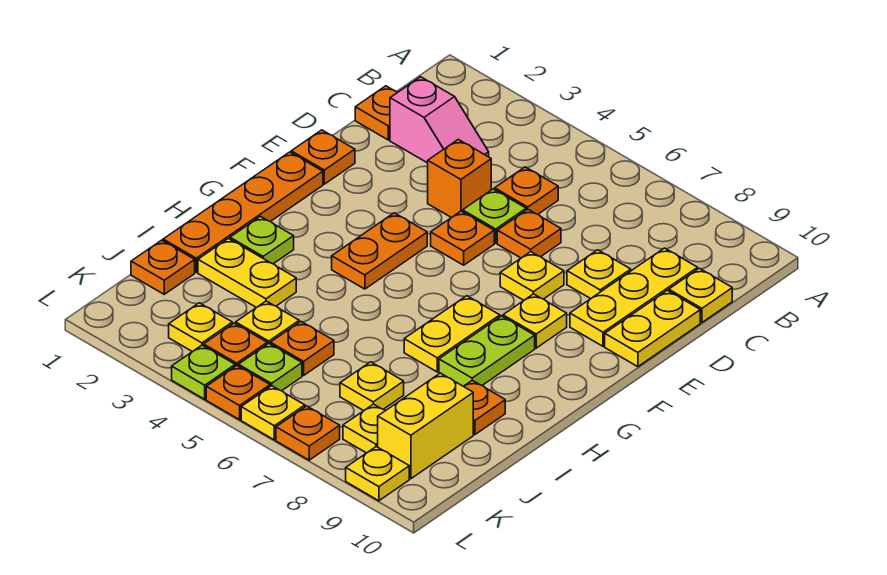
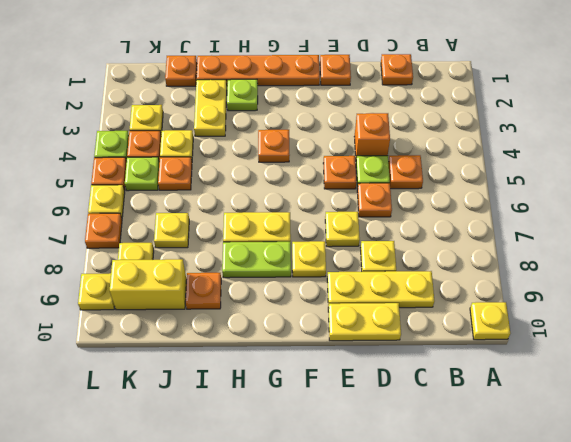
pink 1x2 slope [390,77,489,163] -> none
yellow 1x1 plate [669,268,732,322] -> yellow 1x1 plate moved to [470,302,510,340]
orange 1x2 plate [332,213,427,289] -> orange 1x1 plate [258,130,290,162]

